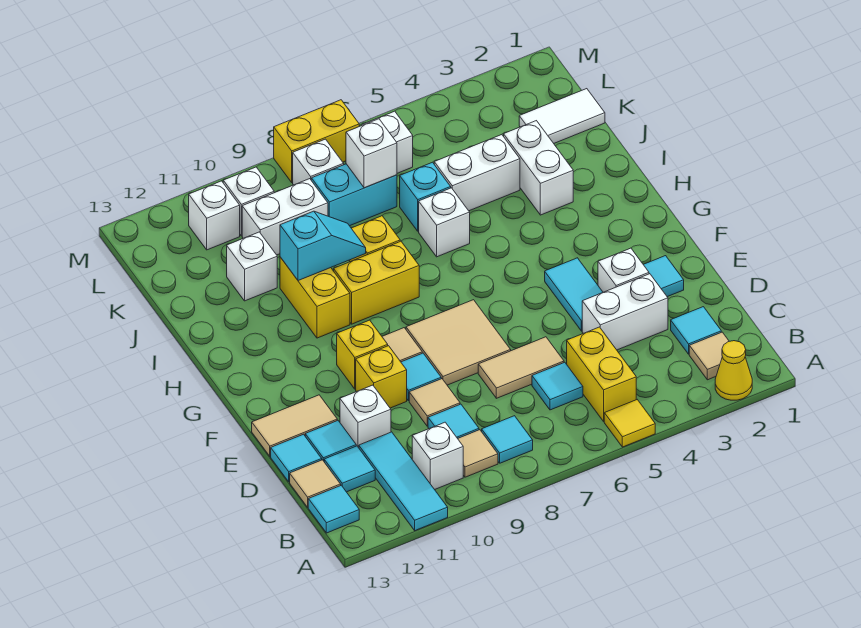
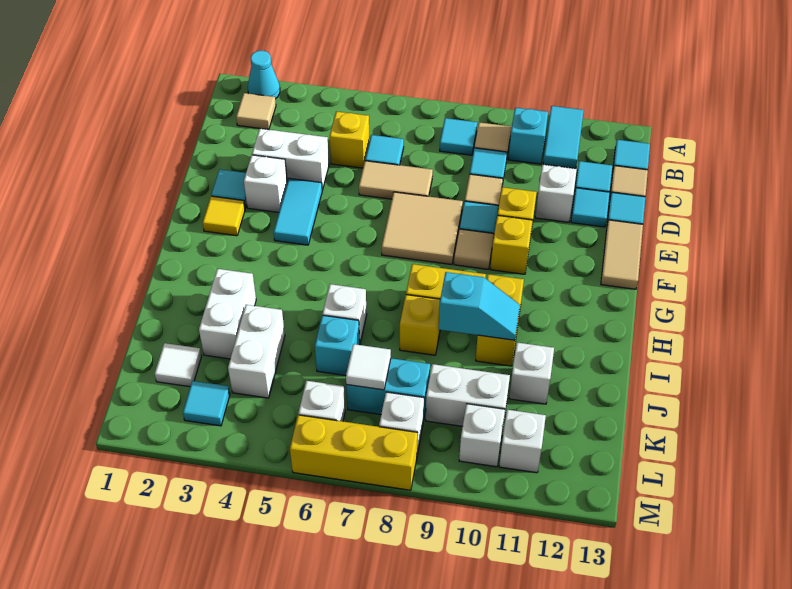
yellow 1x1 cone [715,341,752,400] -> cyan 1x1 cone [248,51,280,99]
yellow 1x1 tile [604,400,655,447] -> yellow 1x1 tile moved to [203,196,245,236]
cyan 1x3 tile [359,432,448,531] -> cyan 1x2 tile [543,106,584,169]
yellow 1x2 brick [567,327,636,421] -> yellow 1x1 brick [330,112,370,168]
white 1x1 brick [412,422,463,490] -> cyan 1x1 brick [508,108,548,164]
cyan 1x1 tile [671,307,721,354] -> cyan 1x1 tile moved to [183,381,230,426]
tan 1x2 tile [252,395,337,456] -> tan 1x2 tile turned to [601,220,643,289]
cyan 1x2 slope [280,211,366,281] -> cyan 1x2 slope turned to [439,272,520,340]
white 1x2 brick [434,135,520,211] -> white 1x2 brick turned to [228,305,285,398]
white 1x2 tile [519,89,605,143] -> white 1x1 tile [155,343,202,387]
white 1x1 brick [346,119,397,188] -> white 1x1 tile [346,344,391,390]
yellow 1x2 brick [274,100,359,182] -> yellow 1x3 brick [290,415,418,490]

